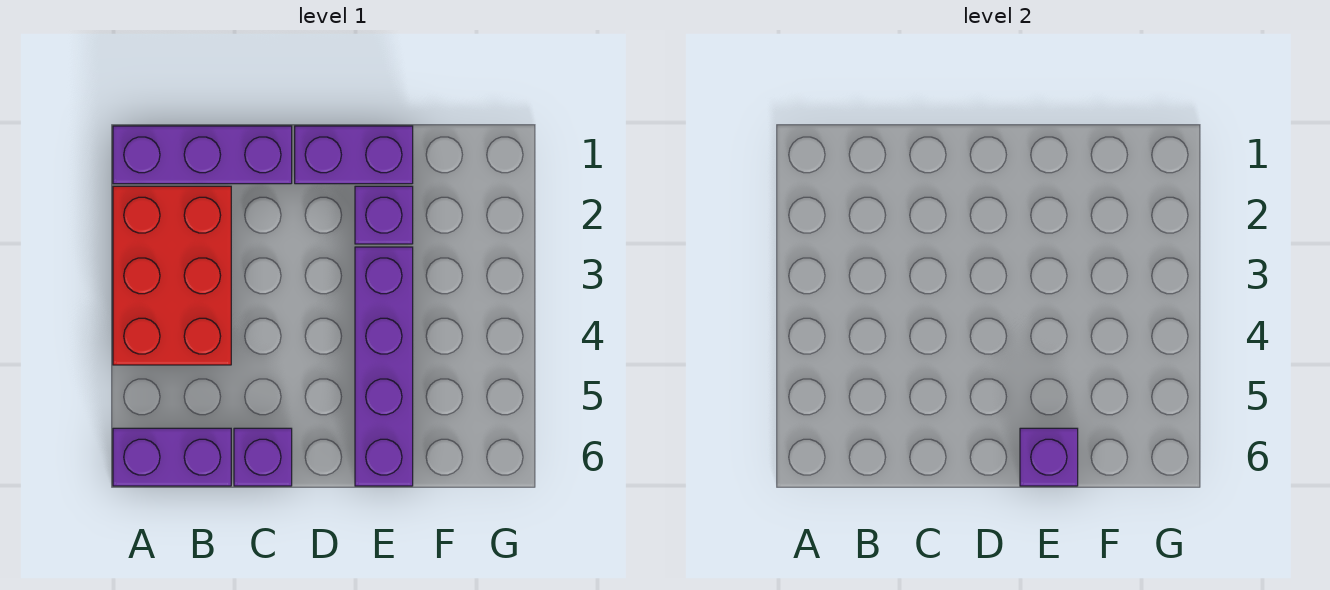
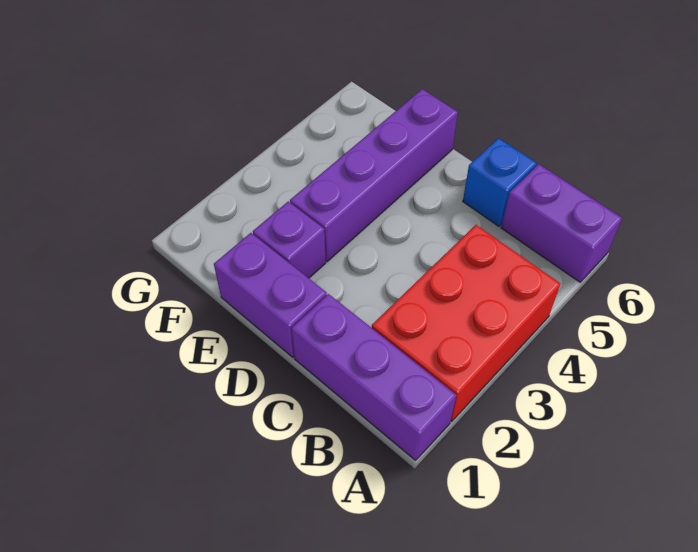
purple 1x1 brick [234,428,292,486] -> blue 1x1 brick [463,138,537,226]
purple 1x1 brick [1020,428,1078,486] -> none

